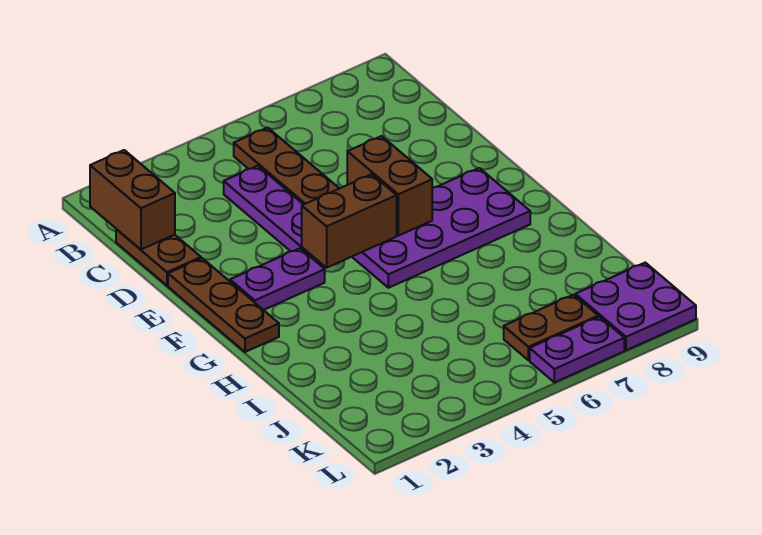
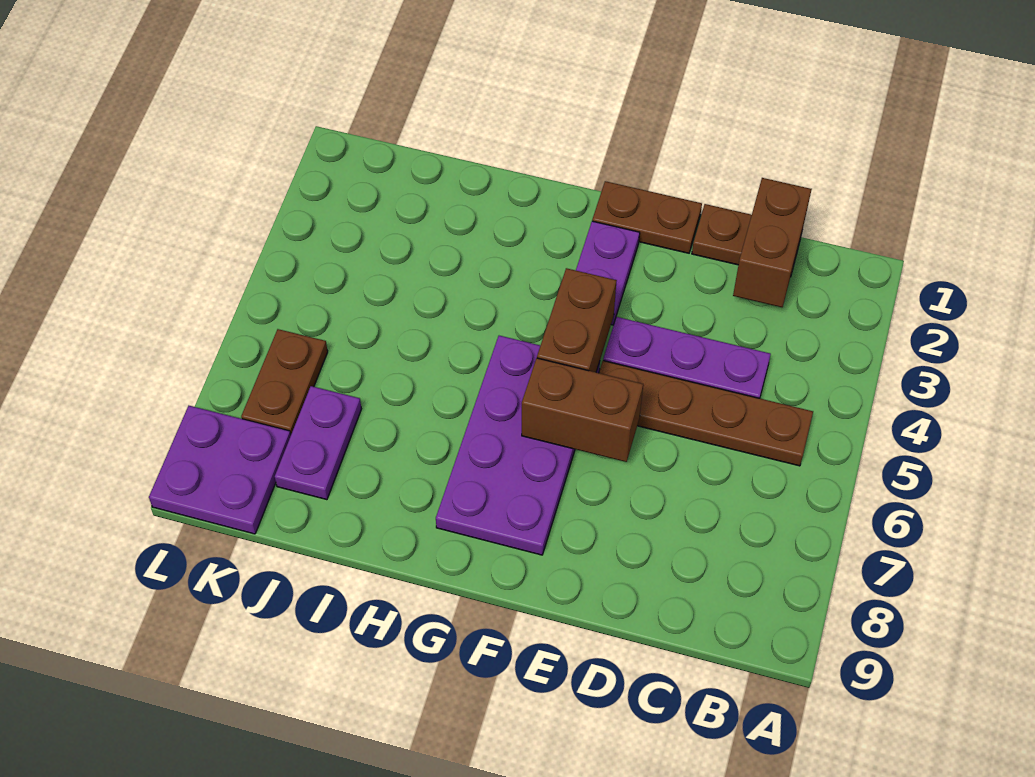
brown 1x2 brick [90,150,175,249] -> brown 1x2 brick turned to [733,178,812,307]
brown 1x3 plate [168,258,279,352] -> brown 1x2 plate [592,181,702,253]
purple 1x2 plate [530,317,624,382] -> purple 1x2 plate moved to [275,386,361,500]

